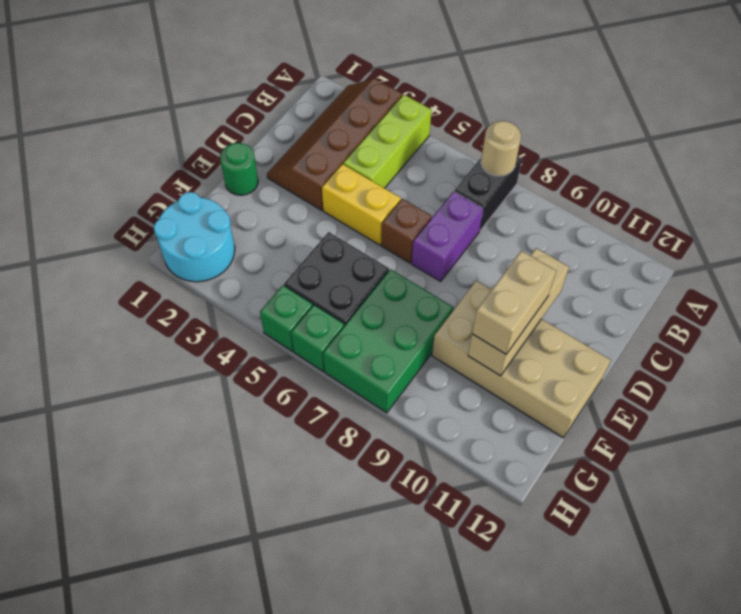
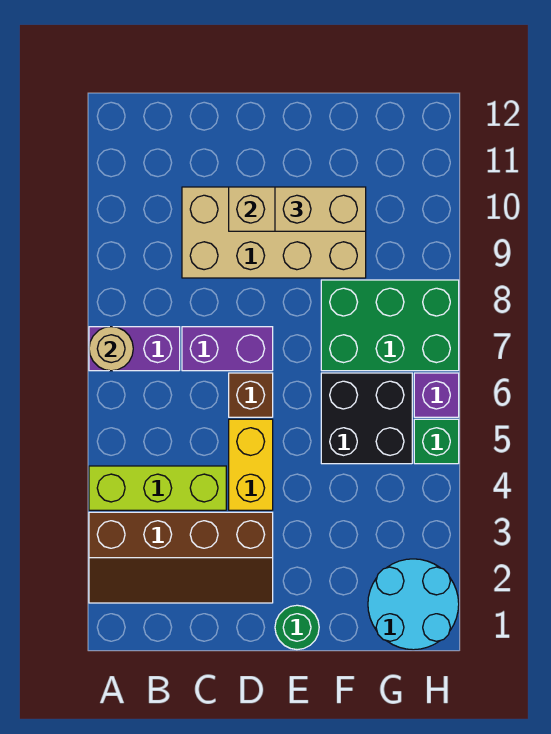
black 1x2 brick [454,156,522,231] -> purple 1x2 brick [89,327,180,371]
tan 2x4 brick [432,280,611,438] -> tan 2x4 brick turned to [182,187,366,278]
green 1x1 brick [291,305,344,371] -> purple 1x1 brick [414,373,459,417]

